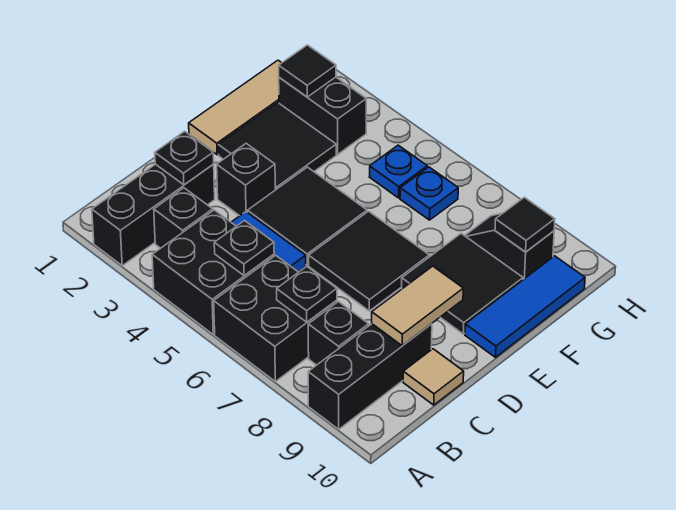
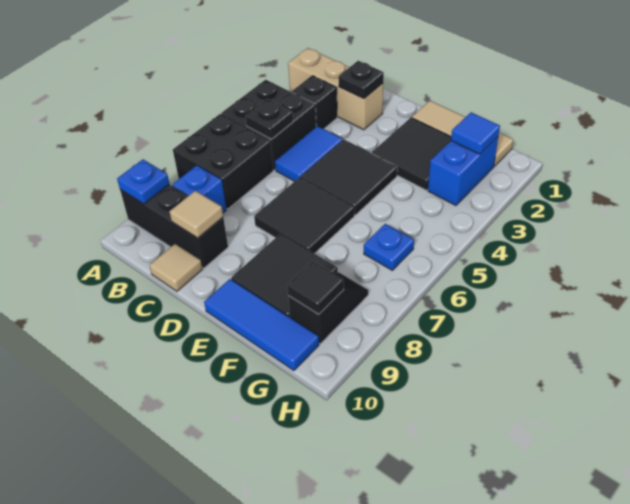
black 1x3 brick [92,164,215,266] -> tan 1x3 brick [288,48,383,130]
black 1x1 plate [277,266,337,322] -> none
black 1x1 brick [308,302,369,365] -> blue 1x1 brick [172,165,226,213]
tan 1x2 tile [372,266,463,346] -> tan 1x1 tile [169,191,223,238]
black 1x1 brick [217,143,275,216] -> none
black 1x2 brick [279,77,366,154] -> blue 1x2 brick [428,137,498,206]
black 1x1 tile [279,45,336,97] -> blue 1x1 tile [451,112,500,154]
blue 1x1 plate [370,145,427,198] -> blue 1x1 plate moved to [117,160,169,204]

